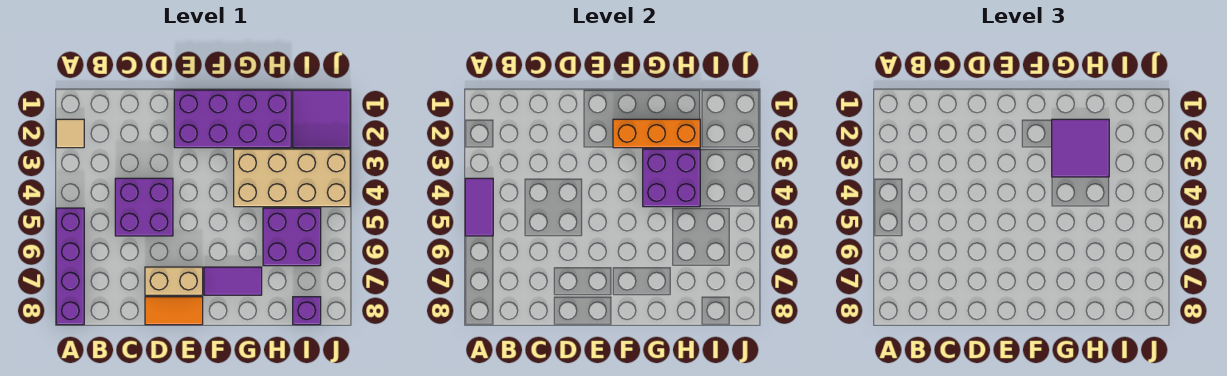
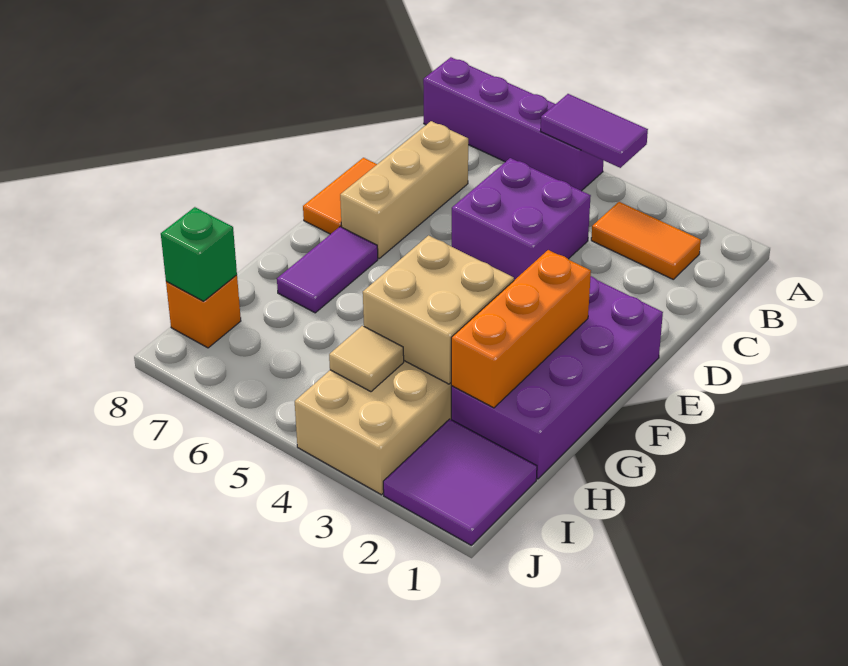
tan 1x1 tile [56,119,84,148] -> tan 1x1 tile moved to [329,326,404,392]
none -> orange 1x2 tile [591,202,701,279]
tan 1x2 brick [145,267,203,295] -> tan 1x3 brick [340,121,468,258]
purple 2x2 tile [1052,119,1109,177] -> none
purple 2x2 brick [643,149,700,207] -> tan 2x2 brick [363,235,514,384]
purple 2x2 brick [263,208,321,266] -> none
purple 1x1 brick [293,297,321,325] -> orange 1x1 brick [166,275,241,348]
none -> green 1x1 brick [161,207,237,301]

